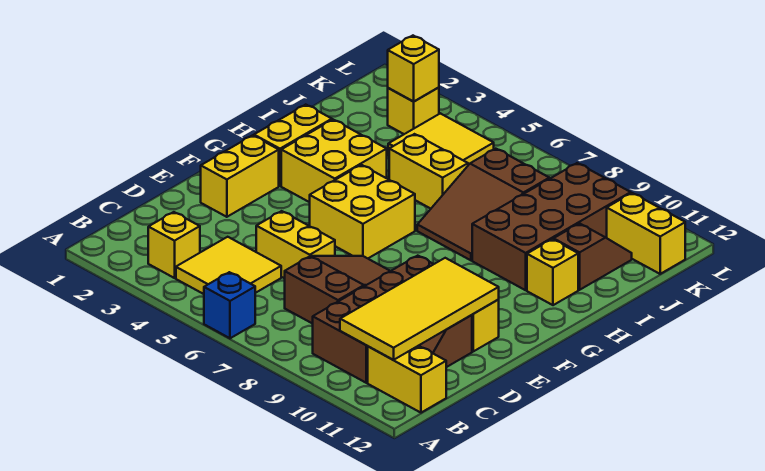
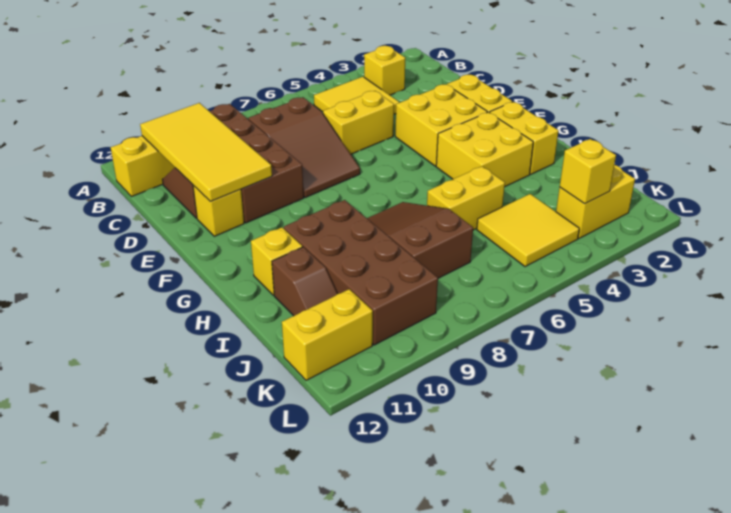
blue 1x1 brick [204,272,255,338] -> none
yellow 2x2 brick [310,165,415,258] -> yellow 2x2 brick moved to [395,84,487,166]
yellow 1x1 brick [388,87,439,134] -> yellow 1x2 brick [556,165,635,238]

